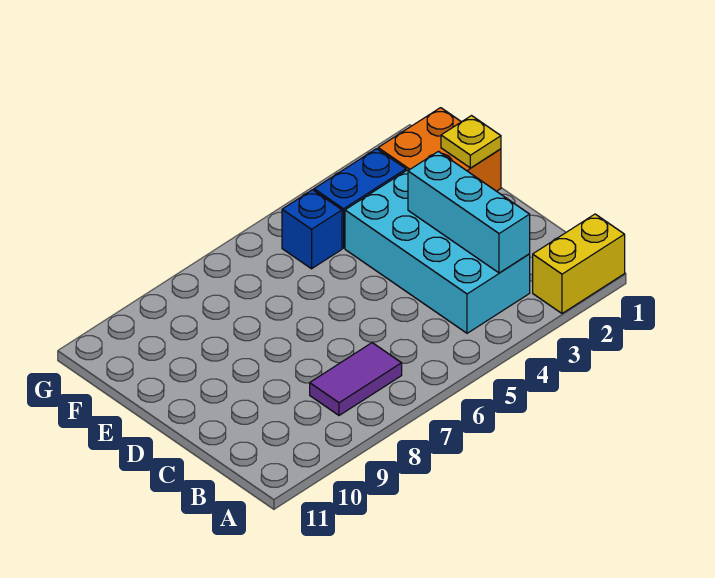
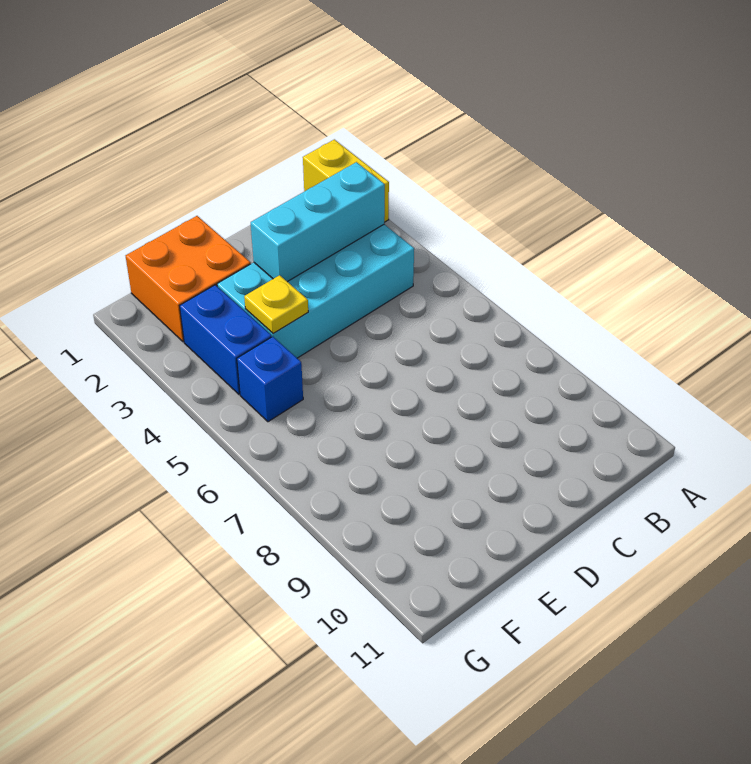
purple 1x2 tile [310,343,402,415] -> none
yellow 1x1 plate [441,116,501,168] -> yellow 1x1 plate moved to [244,275,308,334]

